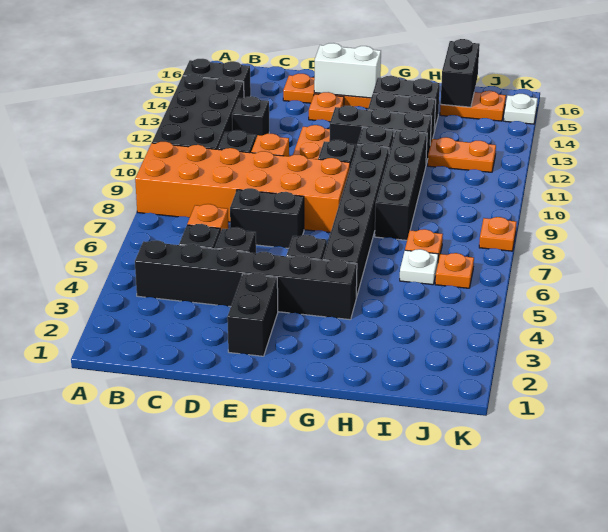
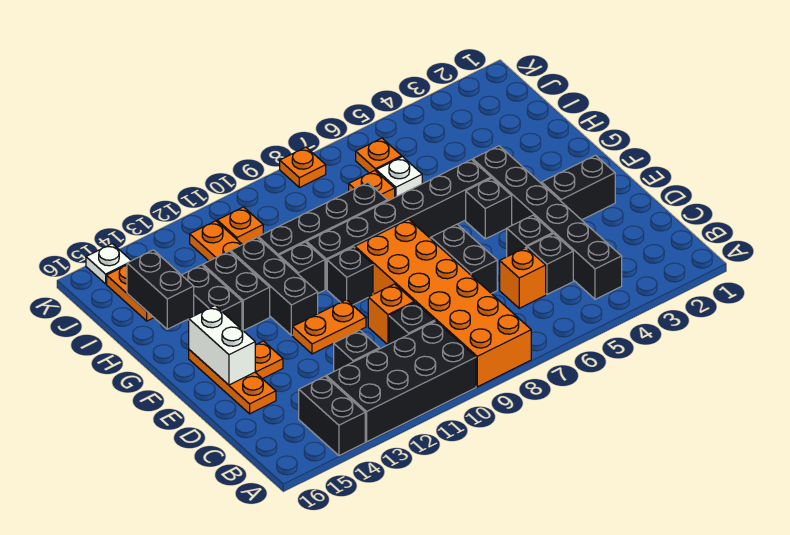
black 1x2 brick [441,39,480,107] -> black 1x2 brick turned to [127,250,194,329]
none -> orange 1x1 plate [217,207,263,245]

